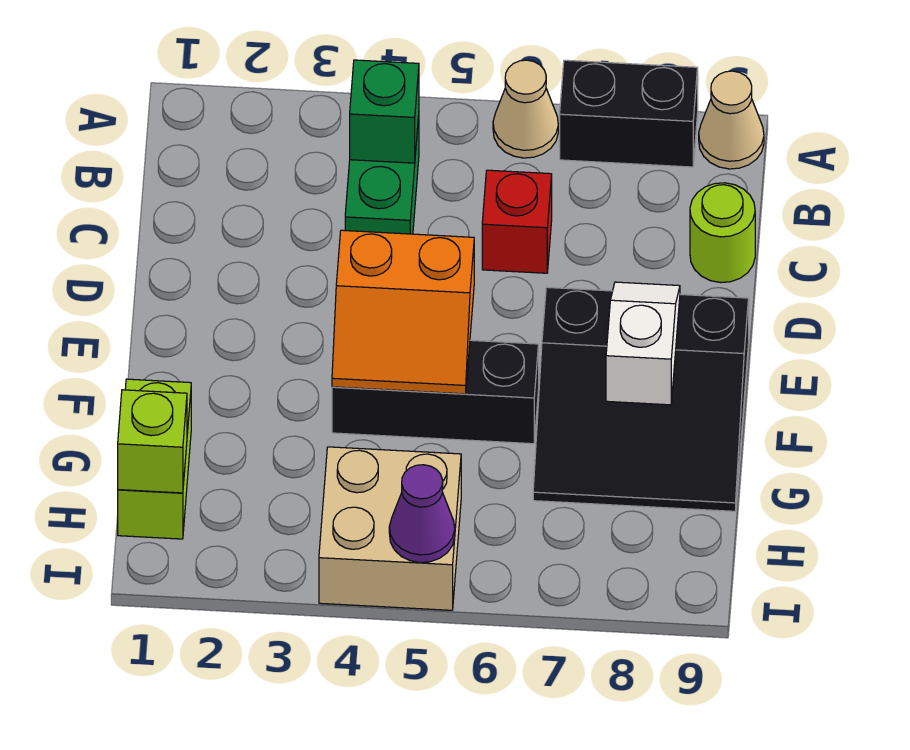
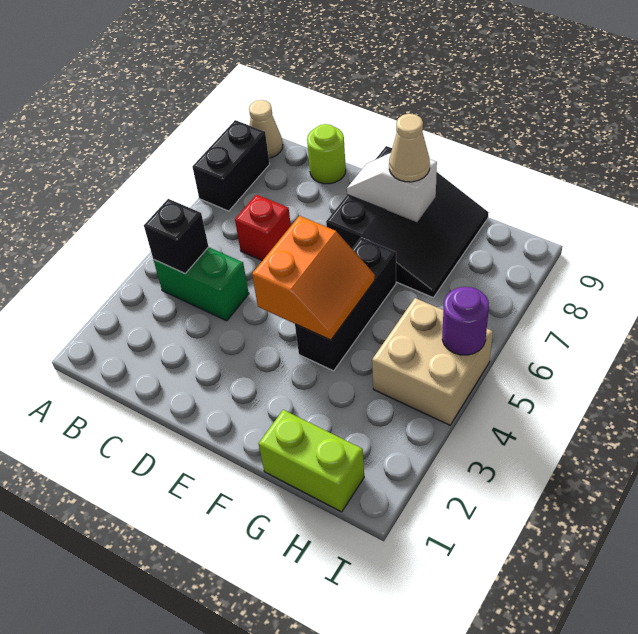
tan 1x1 cone [493,60,558,158] -> tan 1x1 cone moved to [389,114,430,182]
green 1x1 brick [350,60,419,163] -> black 1x1 brick [144,199,209,273]
lime 1x1 brick [118,390,187,493] -> none
purple 1x1 cone [389,465,455,563] -> purple 1x1 round brick [442,287,489,355]

